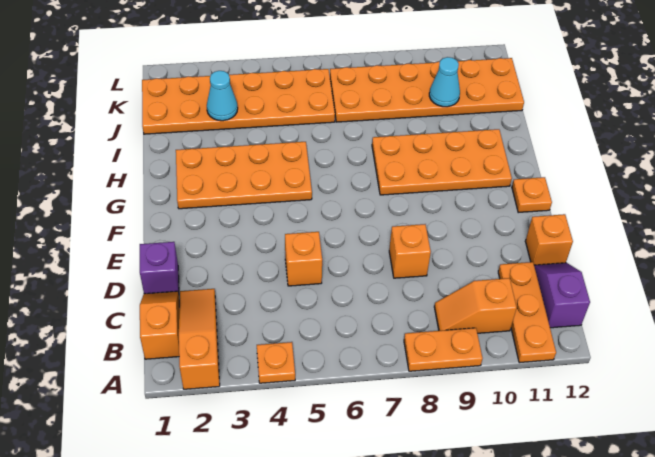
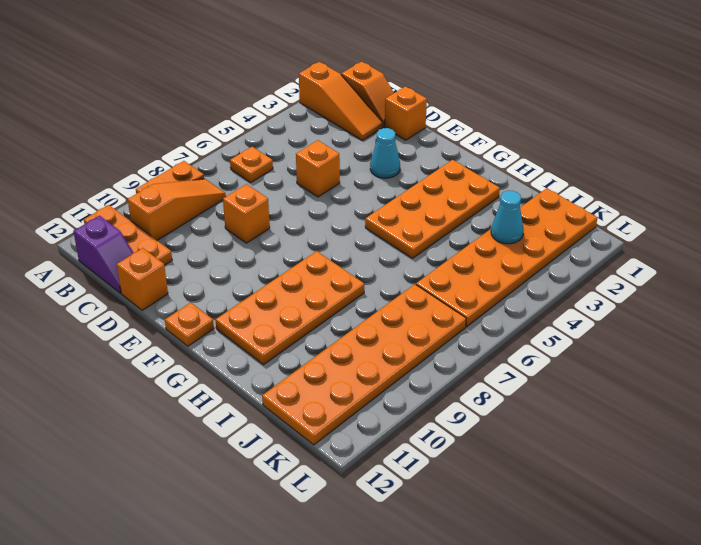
orange 1x1 plate [257,342,295,383] -> orange 1x1 plate moved to [230,147,273,182]
orange 1x2 slope [434,278,517,333] -> orange 1x3 slope [128,179,226,240]
purple 1x1 brick [140,242,179,294] -> orange 1x1 brick [385,86,427,140]
cyan 1x1 cone [429,57,460,107] -> cyan 1x1 cone moved to [370,128,400,178]

